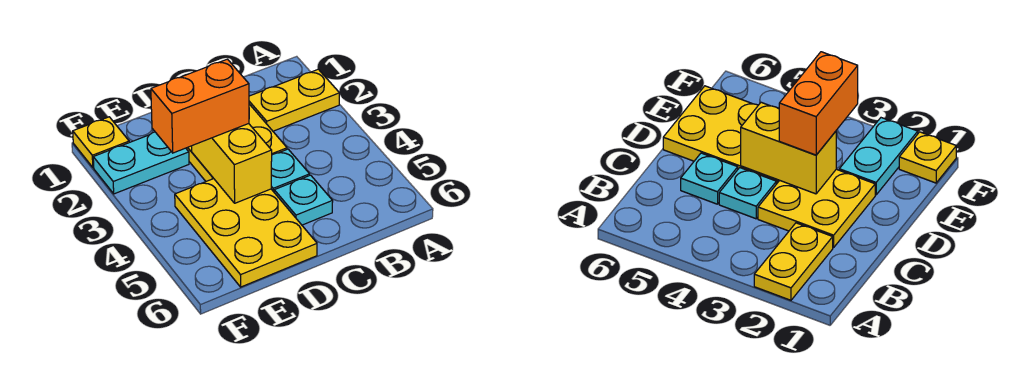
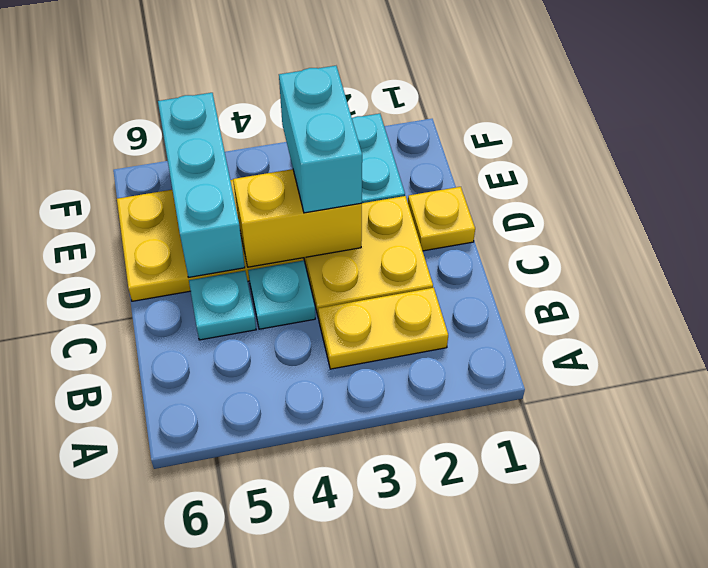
yellow 1x2 plate [249,69,340,131] -> yellow 1x2 plate turned to [318,288,448,369]
orange 1x2 brick [151,59,249,153] -> cyan 1x2 brick [279,66,362,213]
none -> cyan 1x3 brick [158,93,245,277]
yellow 1x1 plate [73,117,129,168] -> yellow 1x1 plate moved to [408,187,475,251]

